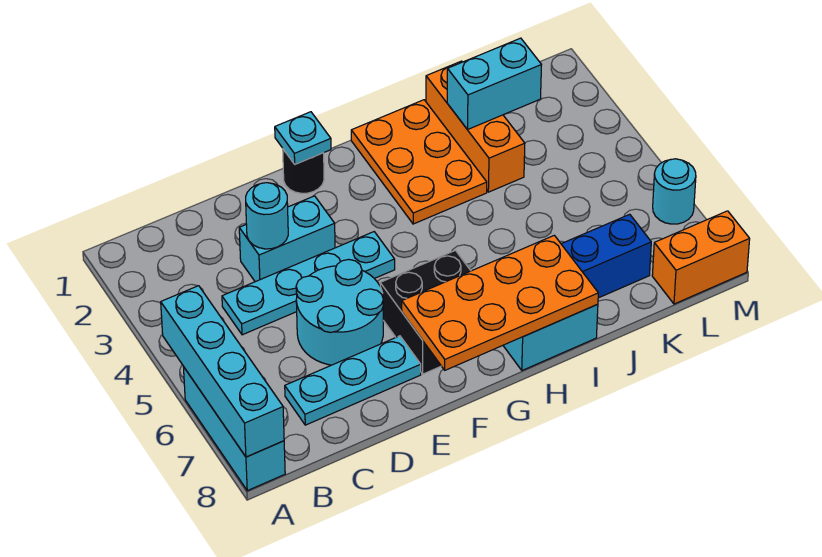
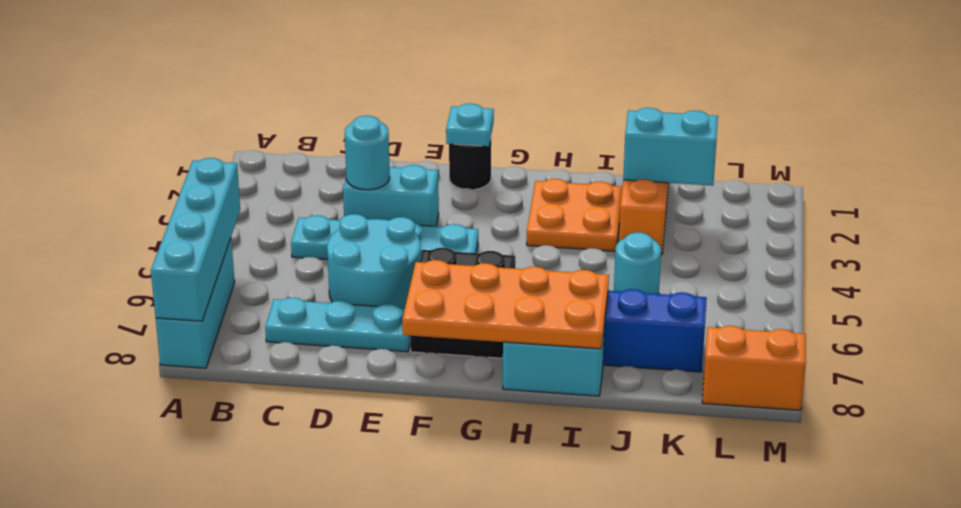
orange 2x3 plate [351,100,487,224] -> orange 2x2 plate [527,179,623,251]
cyan 1x1 round brick [653,159,696,224] -> cyan 1x1 round brick moved to [614,232,661,294]

